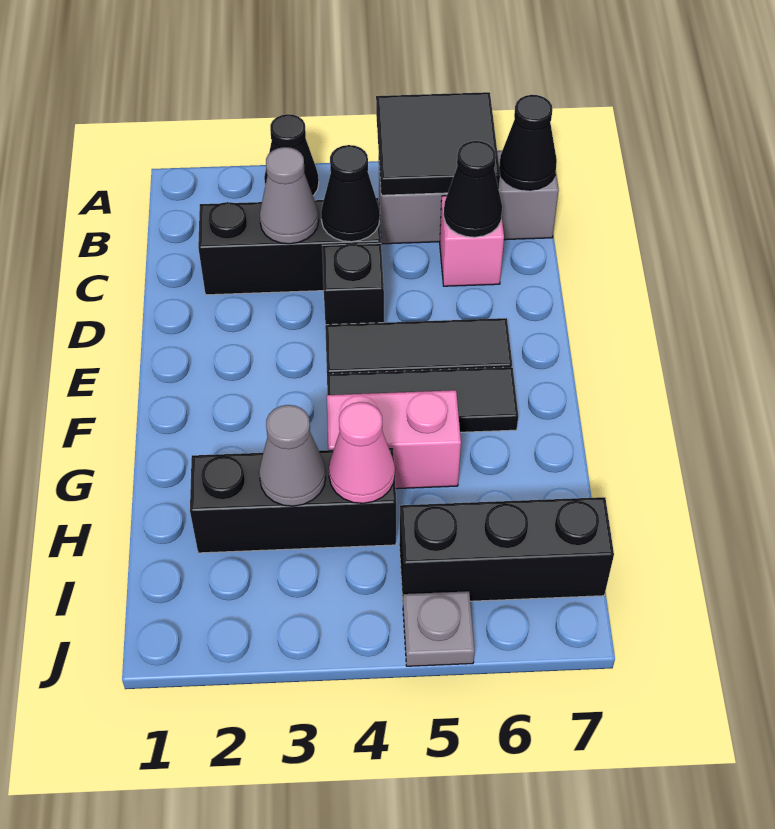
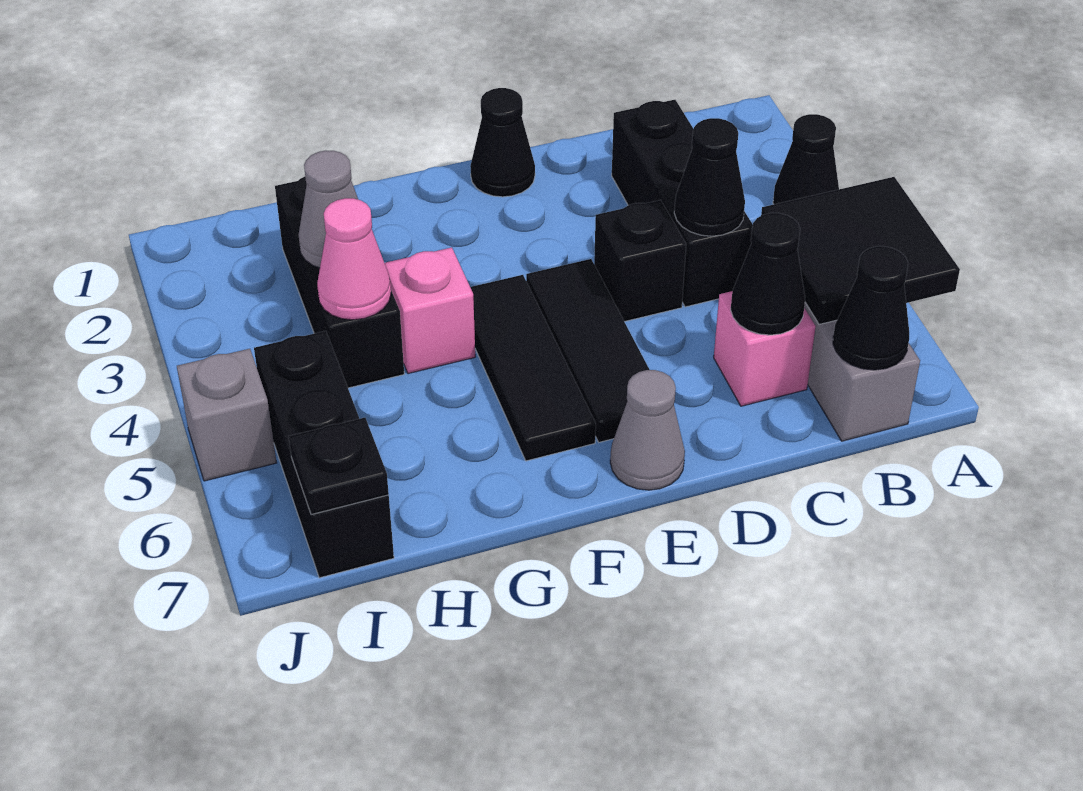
grey 1x1 cone [260,147,319,244] -> grey 1x1 cone moved to [610,370,685,490]
none -> black 1x1 cone [470,88,535,197]
pink 1x2 brick [327,390,461,489] -> pink 1x1 brick [385,248,475,374]
none -> black 1x1 plate [289,418,389,514]
grey 1x1 plate [403,591,475,666] -> grey 1x1 brick [177,349,277,481]

